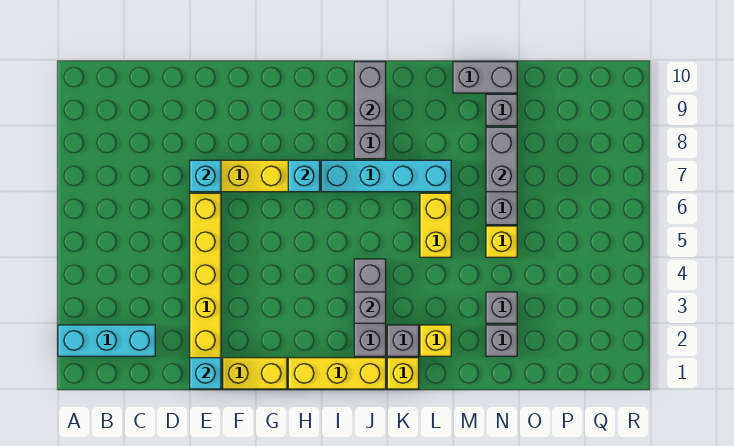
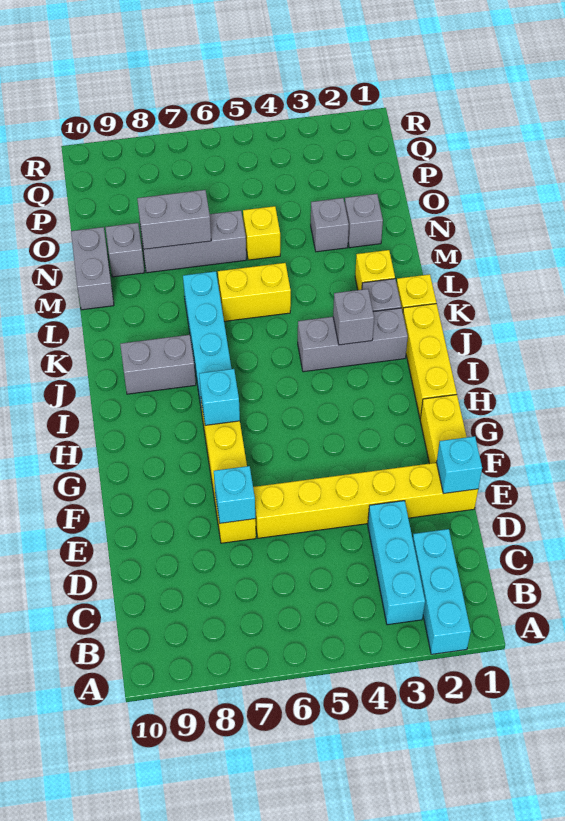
none -> cyan 1x3 brick [368,501,425,625]
grey 1x2 brick [354,62,386,126] -> none

